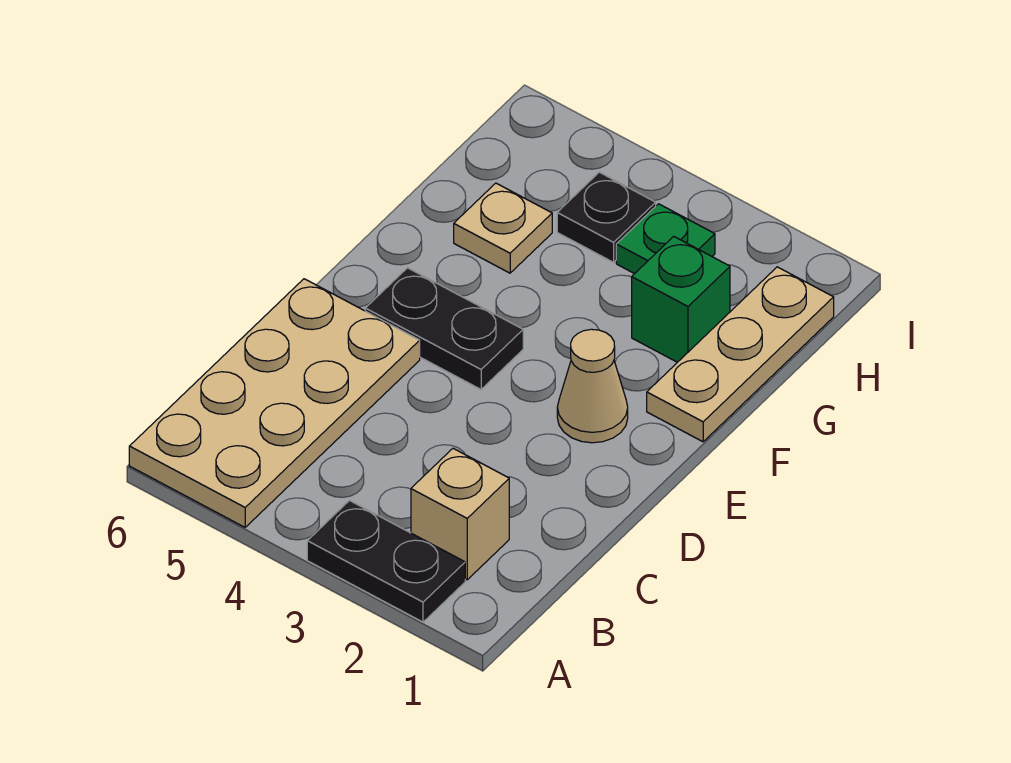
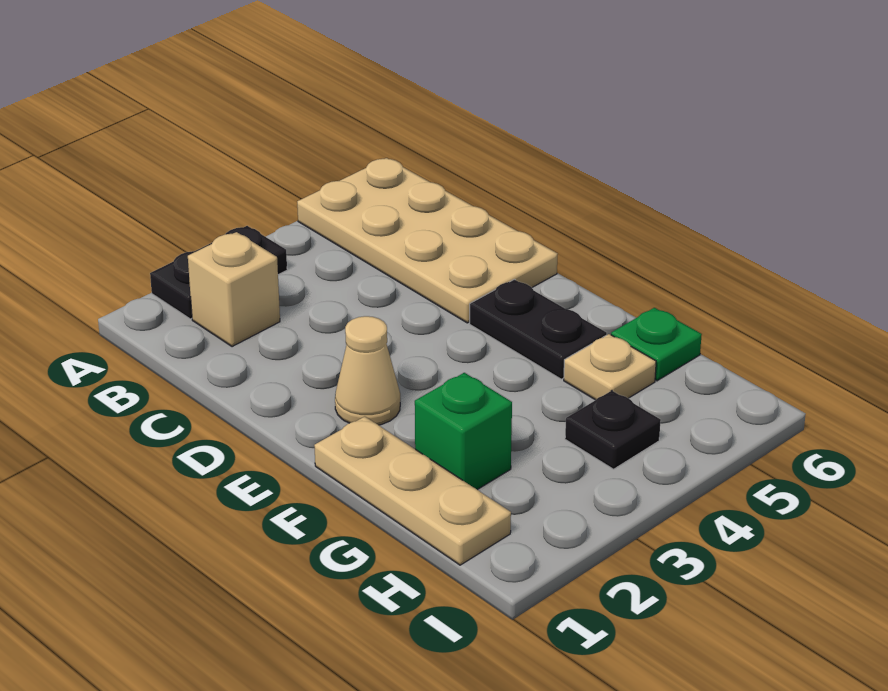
black 1x2 plate [365,268,523,389] -> black 1x2 plate turned to [470,279,607,379]
green 1x1 plate [616,204,715,274] -> green 1x1 plate moved to [611,308,702,381]

